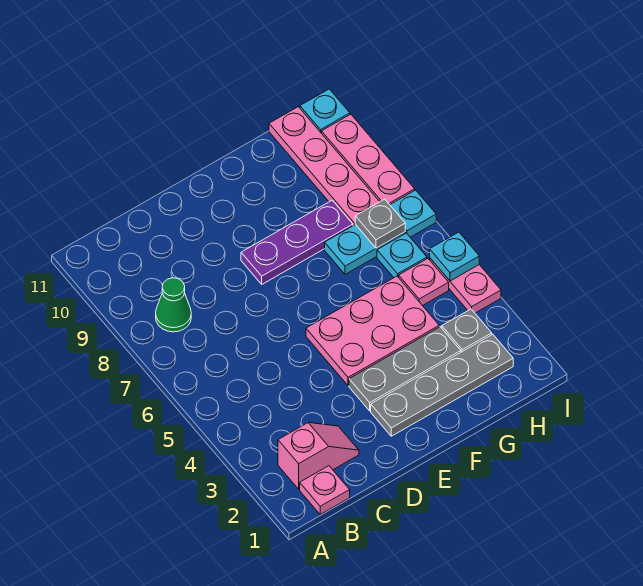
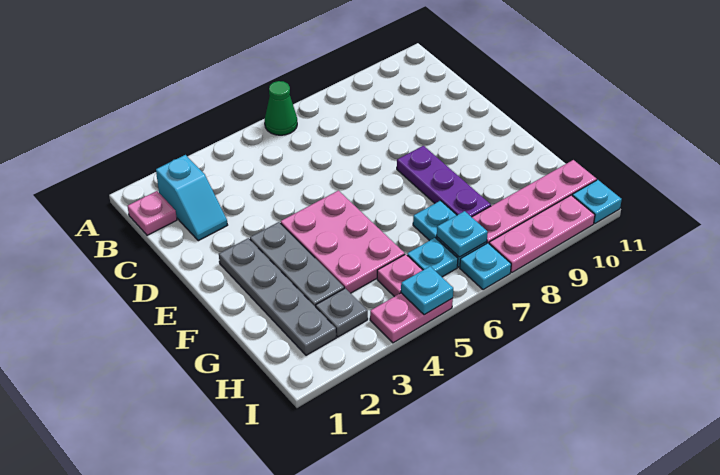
pink 1x2 slope [278,423,359,489] -> cyan 1x2 slope [156,155,227,241]
green 1x1 cone [156,278,191,332] -> green 1x1 cone moved to [265,81,297,135]
grey 1x1 plate [355,199,405,248] -> cyan 1x1 plate [437,211,488,257]

